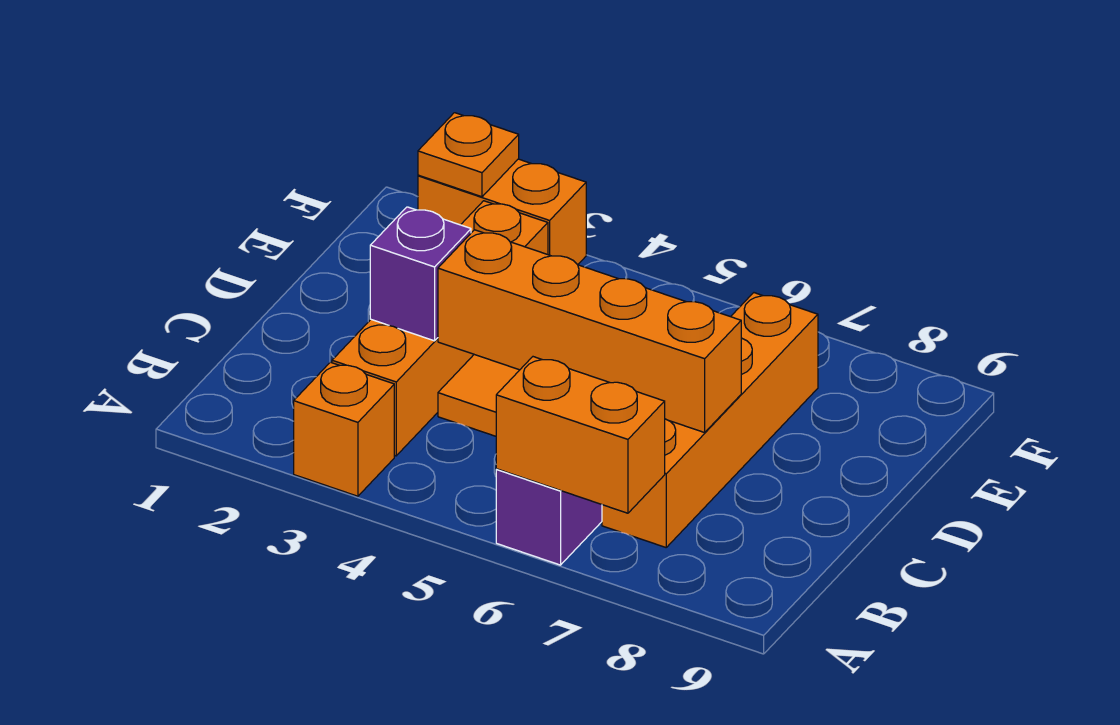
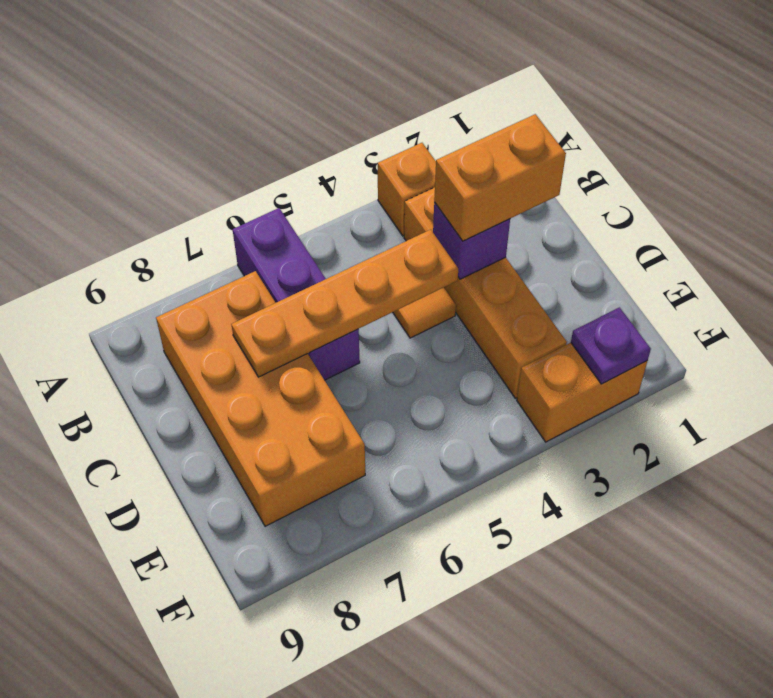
orange 1x2 brick [496,357,665,513] -> orange 1x2 brick moved to [434,114,566,241]
orange 1x4 brick [602,293,818,547] -> orange 2x4 brick [156,271,365,526]
orange 1x4 brick [438,230,741,433] -> orange 1x4 plate [231,230,458,377]
orange 1x1 plate [418,113,519,197] -> purple 1x1 plate [571,307,651,384]

